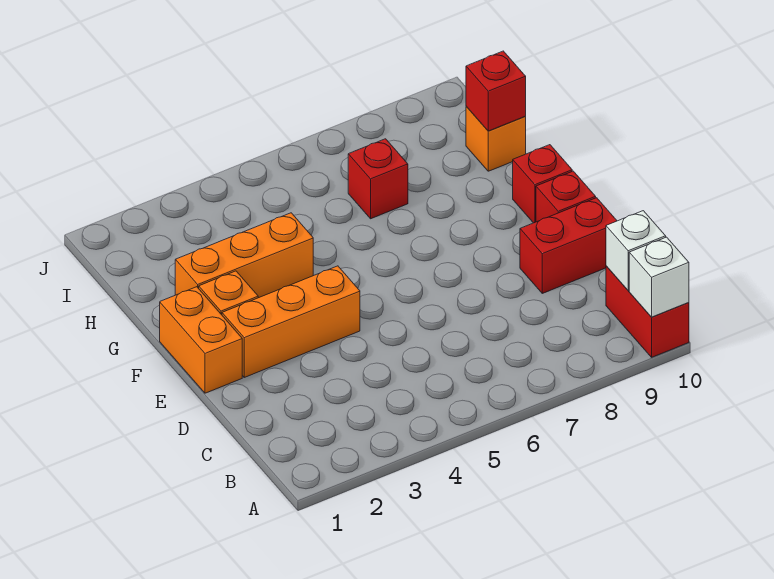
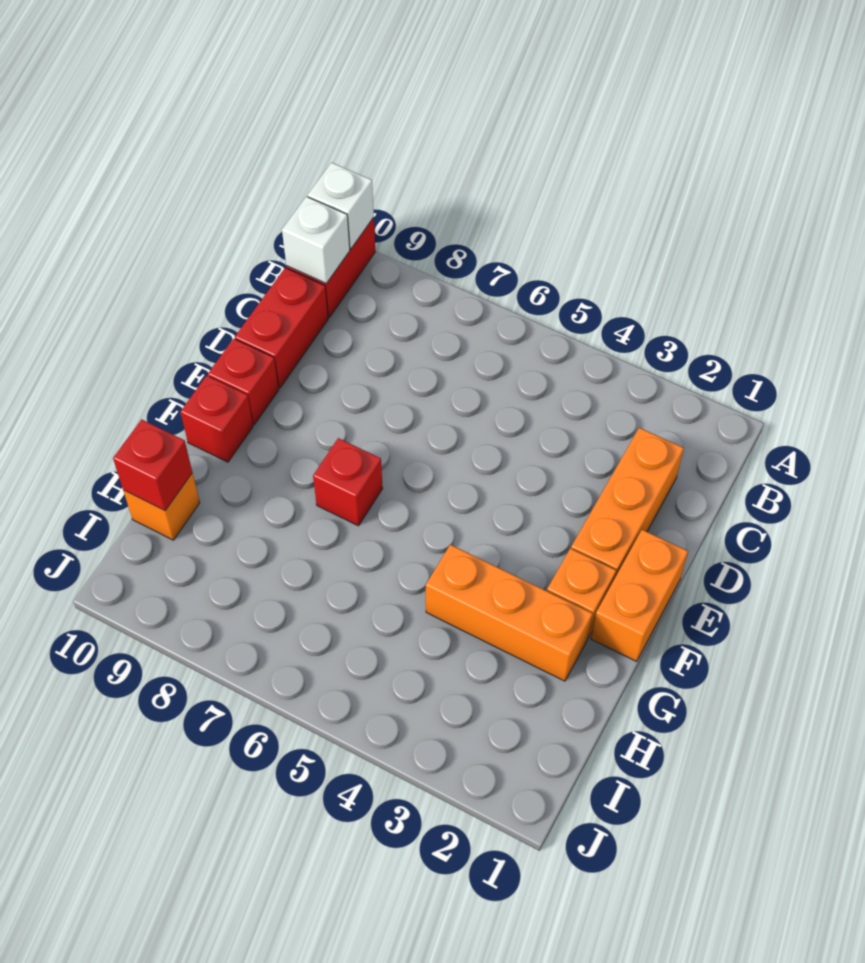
red 1x2 brick [520,198,617,293] -> red 1x2 brick turned to [235,268,328,388]
orange 1x3 brick [222,266,360,377] -> orange 1x3 brick turned to [571,428,684,577]
red 1x1 brick [348,139,408,219] -> red 1x1 brick moved to [313,438,383,526]

